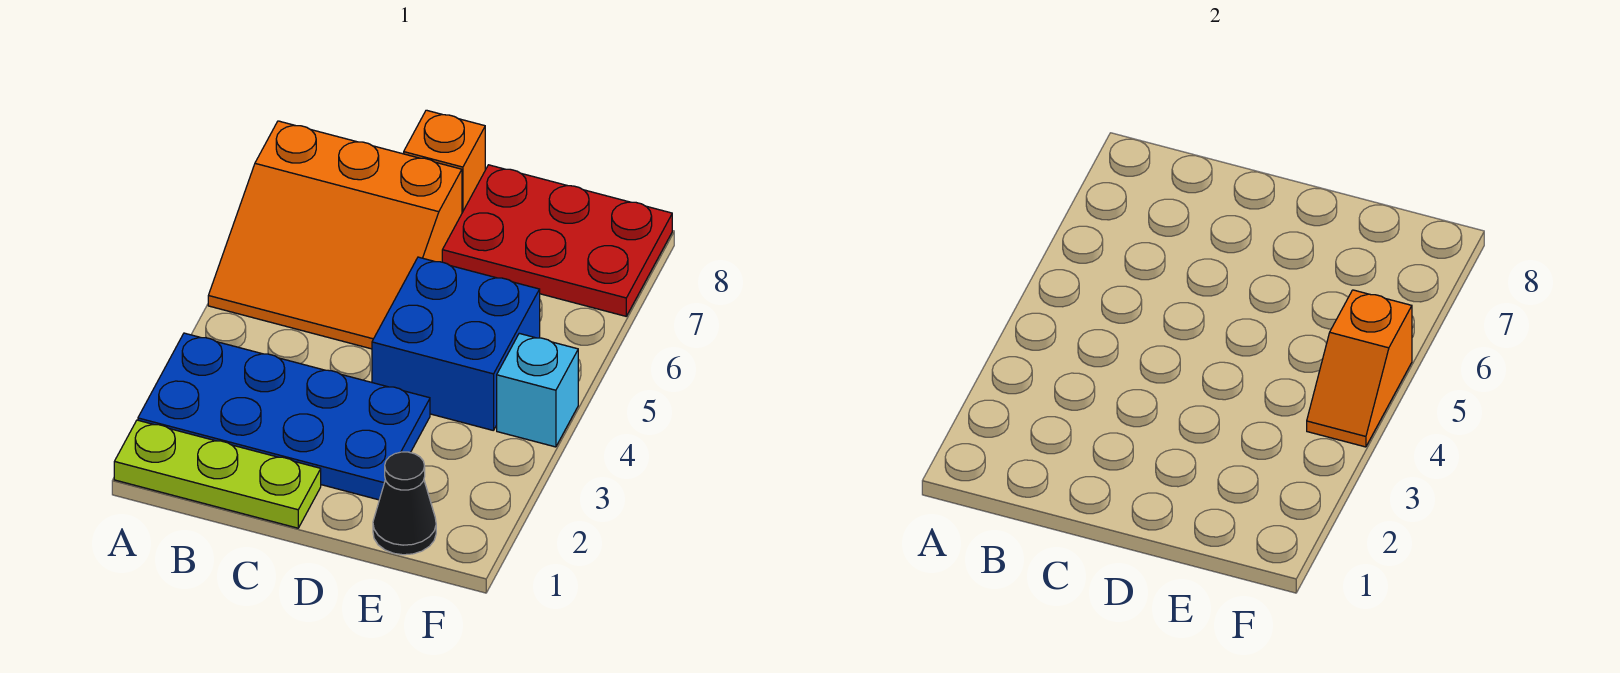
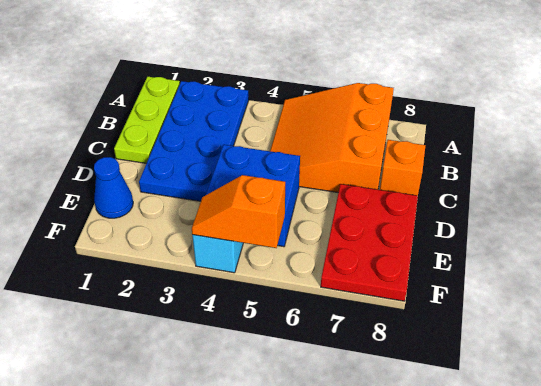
black 1x1 cone [373,452,436,555] -> blue 1x1 cone [94,157,133,218]

